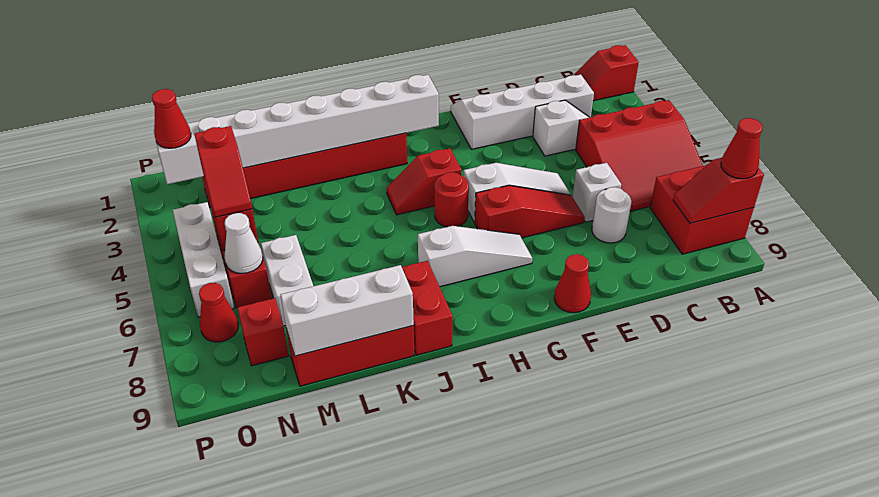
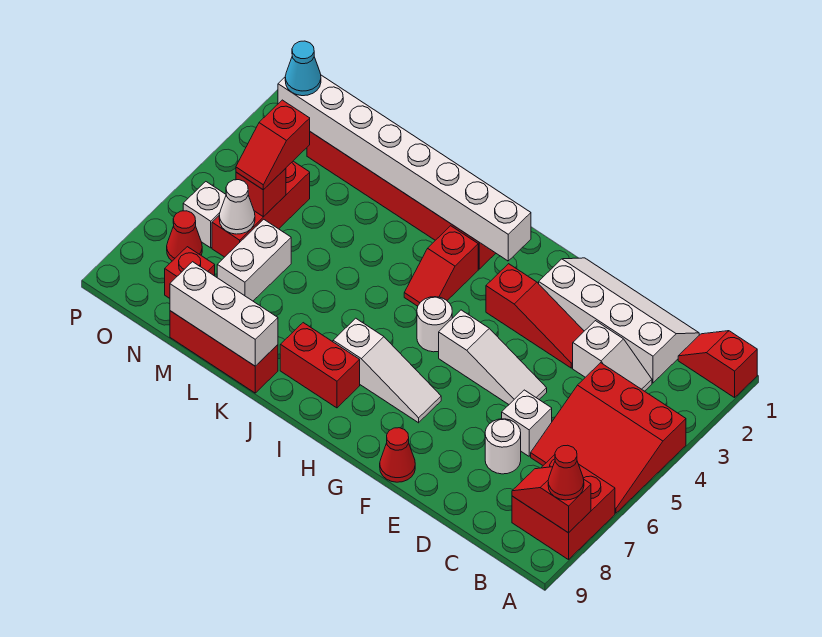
red 1x3 slope [475,185,585,238] -> red 1x3 slope moved to [486,264,584,368]
red 1x2 slope [387,149,461,215] -> red 1x2 slope turned to [404,226,478,306]
red 1x1 round brick [434,172,469,227] -> white 1x1 round brick [417,297,452,352]
red 1x2 brick [402,261,453,355] -> red 1x2 brick turned to [280,323,360,408]
red 1x1 cone [152,89,191,148] -> cyan 1x1 cone [285,41,321,96]
white 1x3 brick [173,202,234,317] -> white 1x1 brick [183,182,226,248]

